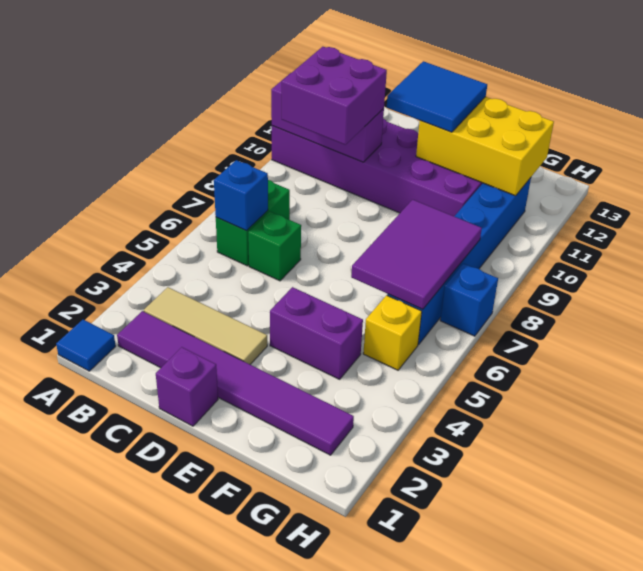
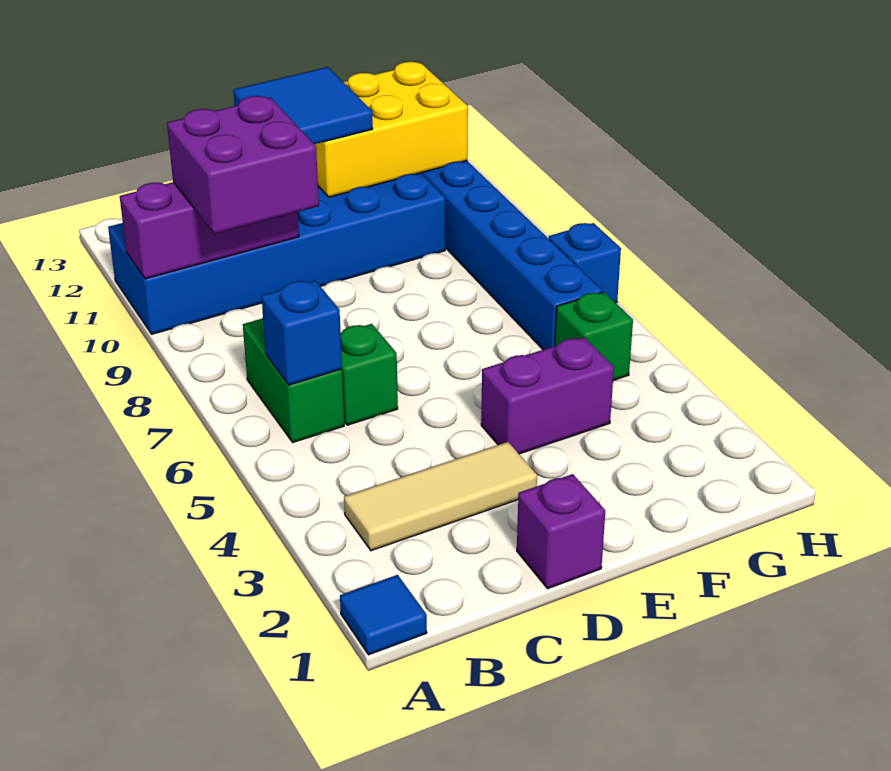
purple 2x6 brick [272,119,483,216] -> blue 2x6 brick [108,173,445,334]
purple 1x6 tile [117,311,354,455] -> none
purple 2x3 tile [351,200,482,309] -> none
yellow 1x1 brick [363,295,422,370] -> green 1x1 brick [555,292,633,381]

